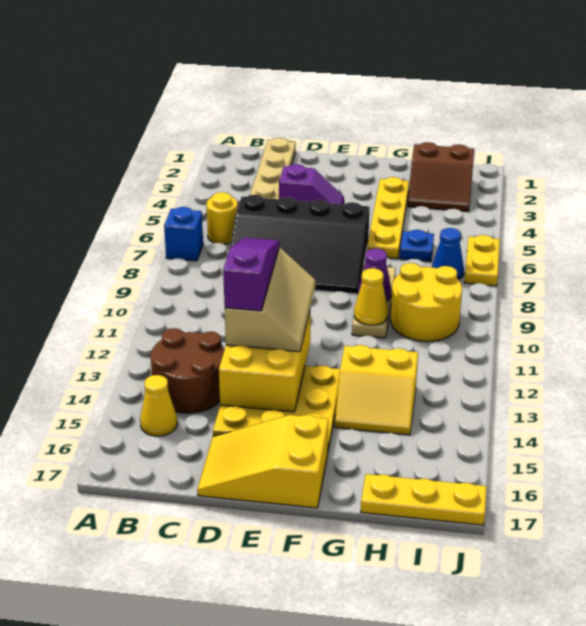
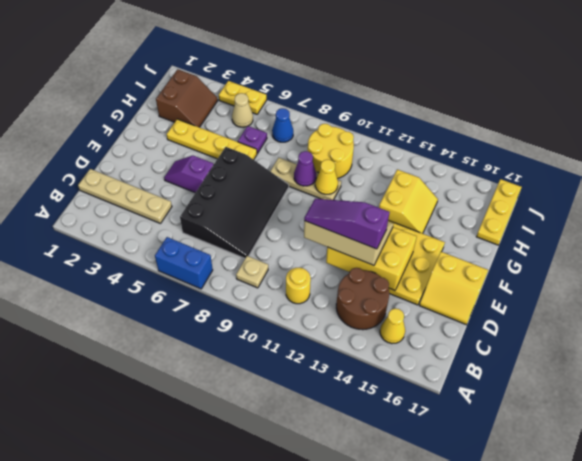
blue 1x1 brick [164,207,203,261] -> blue 1x2 brick [155,237,213,289]
yellow 1x1 round brick [206,192,238,244] -> yellow 1x1 round brick moved to [286,268,311,304]
none -> tan 1x1 plate [236,256,268,288]
purple 1x2 slope [279,164,344,204] -> purple 1x2 slope turned to [164,156,214,193]
yellow 2x3 slope [197,415,328,508] -> yellow 2x2 slope [419,252,488,325]
blue 1x1 plate [400,230,434,261] -> purple 1x1 plate [238,126,267,154]
none -> tan 1x1 cone [232,93,253,127]
yellow 1x2 plate [464,235,500,286] -> yellow 1x2 plate moved to [219,81,267,114]

